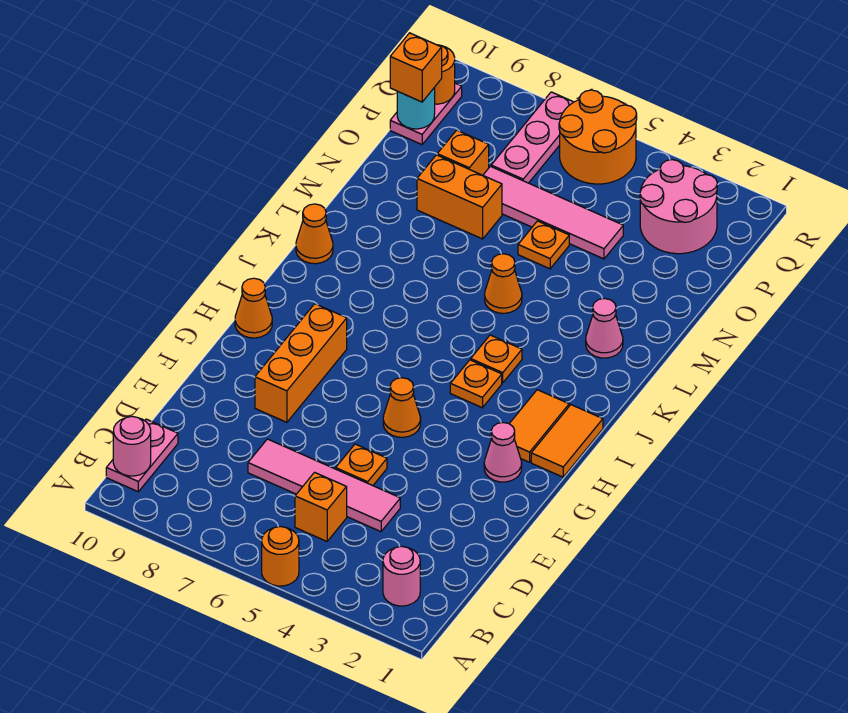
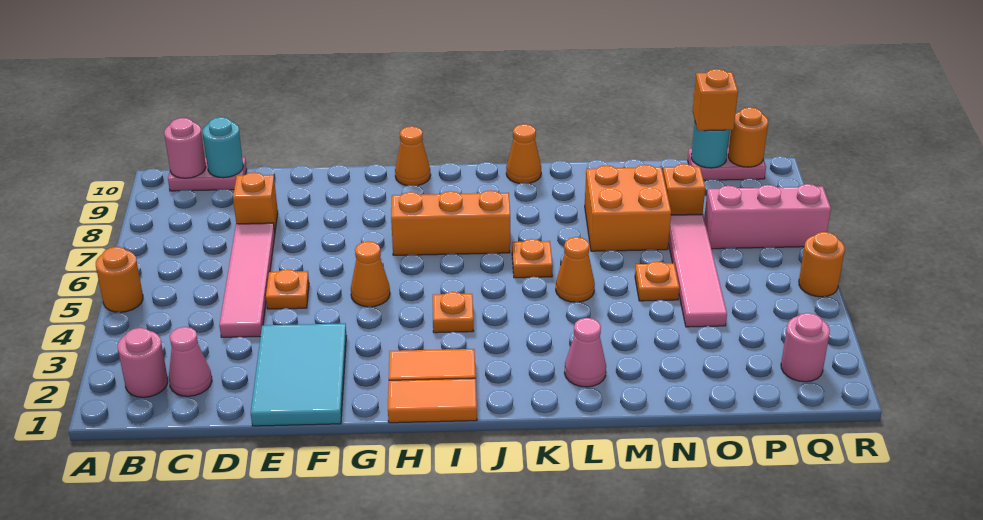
orange 1x1 brick [295,472,347,541] -> orange 1x1 brick moved to [233,172,278,232]
none -> cyan 1x1 round brick [203,117,243,178]
none -> cyan 2x3 tile [251,323,346,426]
orange 1x3 brick [255,304,347,422] -> orange 1x3 brick moved to [391,190,510,255]
pink 1x1 cone [484,423,522,482] -> pink 1x1 cone moved to [169,327,212,396]
orange 1x1 plate [471,335,522,383] -> orange 1x1 plate moved to [512,239,553,278]
orange 1x2 brick [417,155,502,239] -> orange 2x2 brick [585,165,671,251]
pink 2x2 round brick [640,160,717,254] -> pink 1x1 round brick [781,313,830,382]
pink 1x3 plate [491,92,573,183] -> pink 1x3 brick [704,184,831,249]
orange 2x2 round brick [559,90,637,184] -> orange 1x1 round brick [799,232,845,297]

